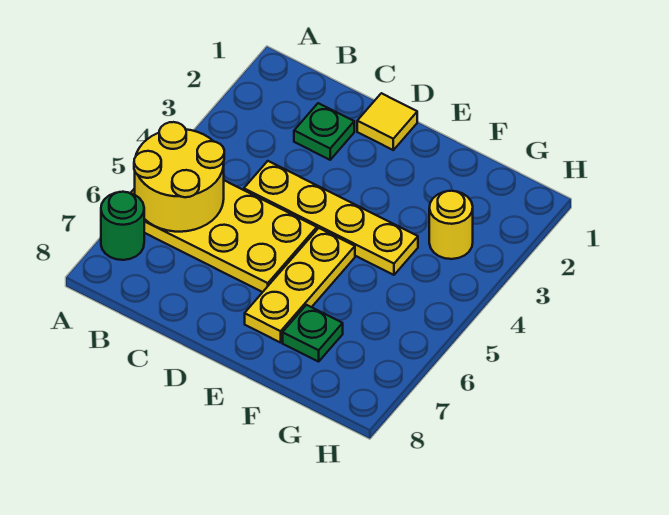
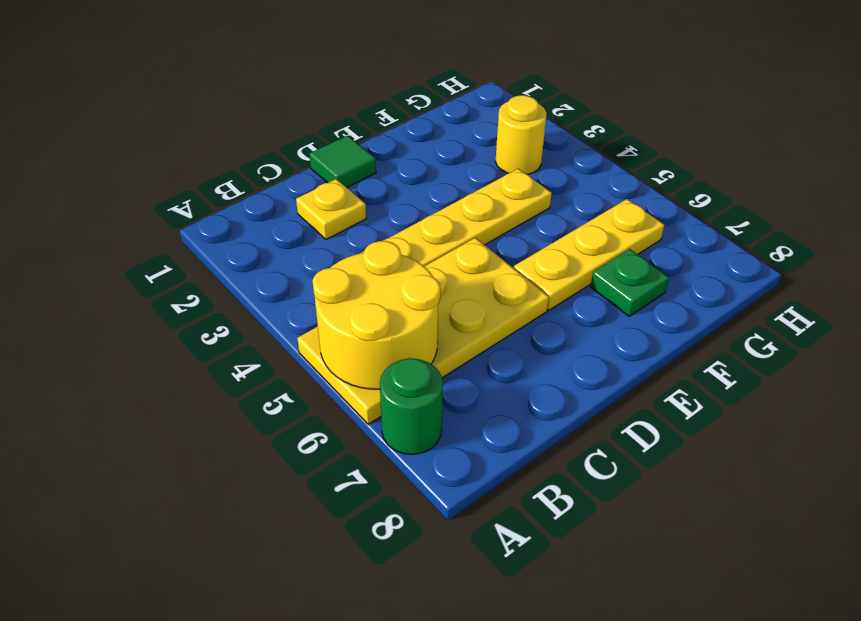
green 1x1 plate [294,103,354,160] -> yellow 1x1 plate [296,179,366,240]
yellow 1x1 tile [357,93,417,150] -> green 1x1 tile [309,136,376,188]
yellow 1x3 plate [245,228,355,343] -> yellow 1x3 plate turned to [514,199,664,310]

